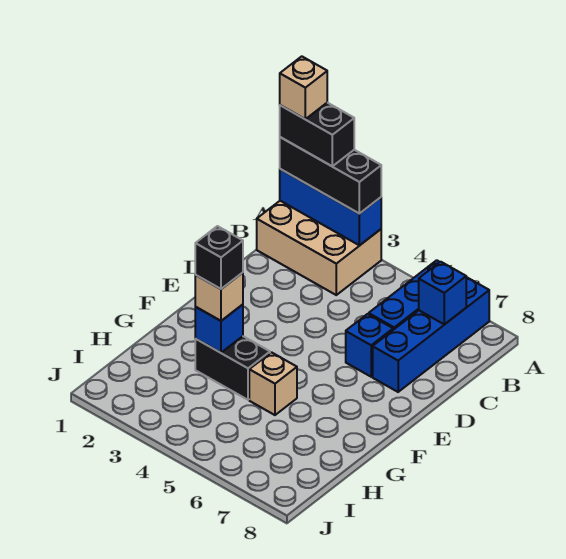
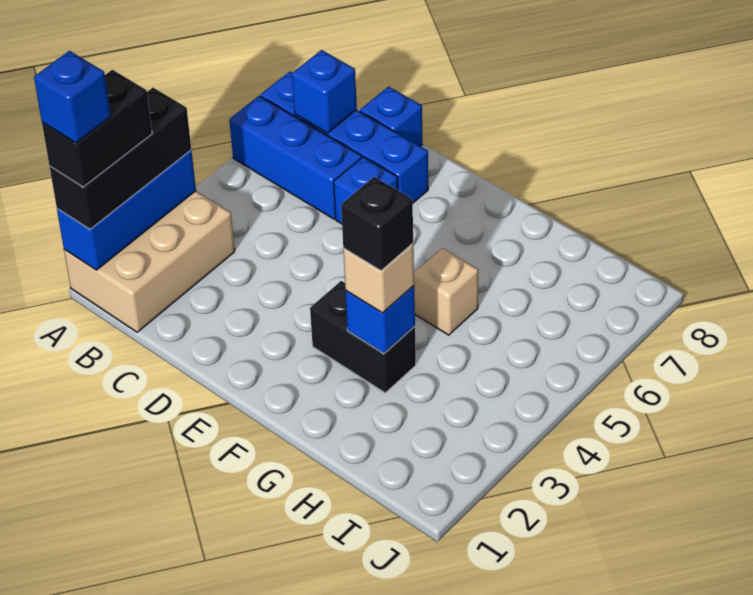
tan 1x1 brick [280,56,327,119] -> blue 1x1 brick [34,51,111,143]
none -> blue 1x1 brick [360,87,423,146]
black 1x2 brick [195,336,270,400] -> black 1x2 brick turned to [310,281,416,393]

